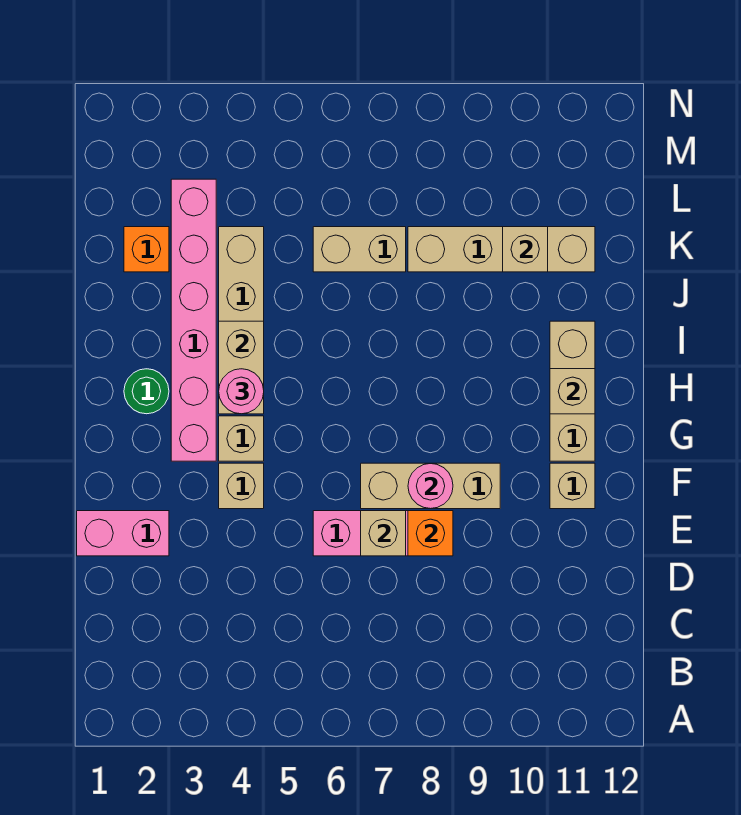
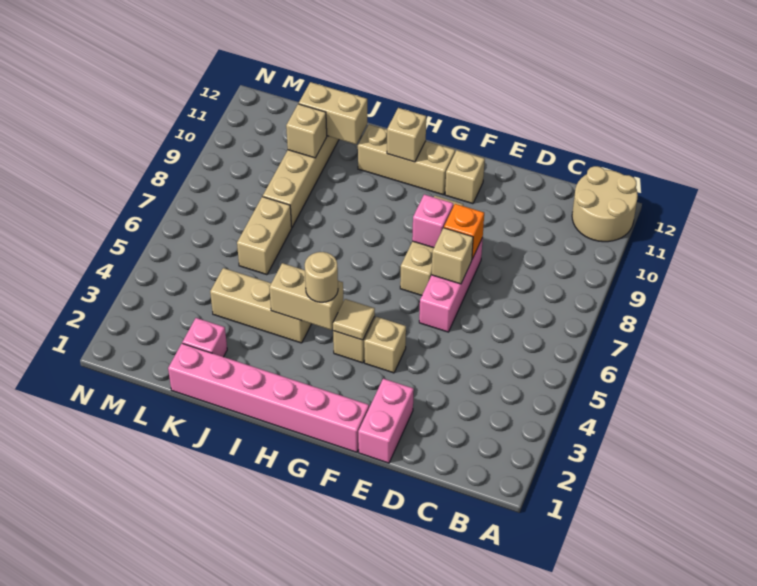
none -> tan 2x2 round brick [572,166,638,242]
pink 1x1 round brick [408,464,453,509] -> pink 1x1 brick [412,194,453,248]
pink 1x6 brick [171,179,216,461] -> pink 1x6 brick moved to [168,343,369,452]
none -> tan 1x1 tile [333,299,375,340]
green 1x1 round brick [124,369,169,414] -> none
pink 1x1 round brick [219,369,264,414] -> tan 1x1 round brick [305,252,338,302]
none -> tan 1x2 brick [299,82,367,144]
orange 1x1 brick [124,227,169,272] -> pink 1x1 brick [182,318,227,357]

